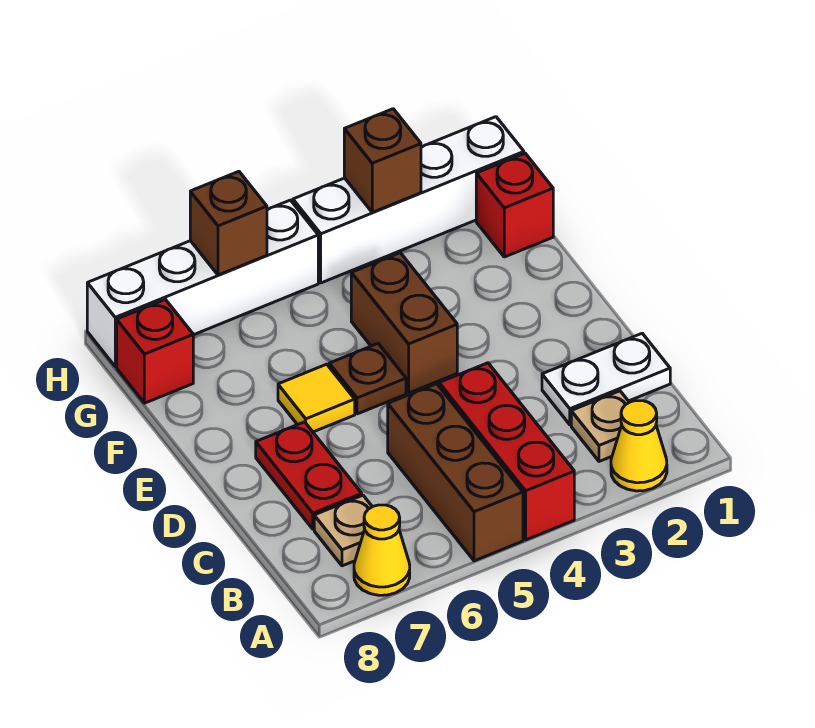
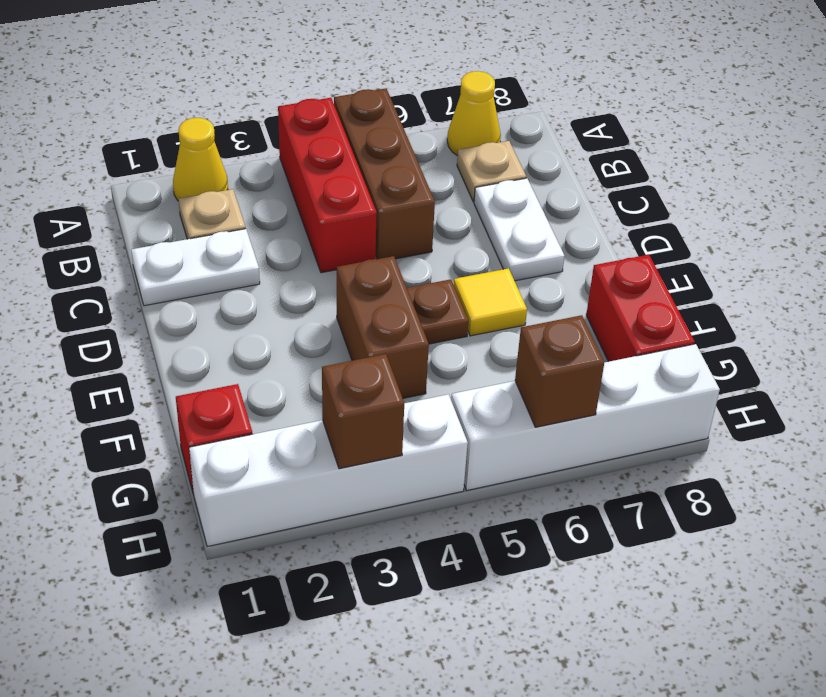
red 1x2 plate [256,422,362,529] -> white 1x2 plate [474,178,564,281]
red 1x1 brick [117,300,193,403] -> red 1x2 brick [586,255,695,362]

